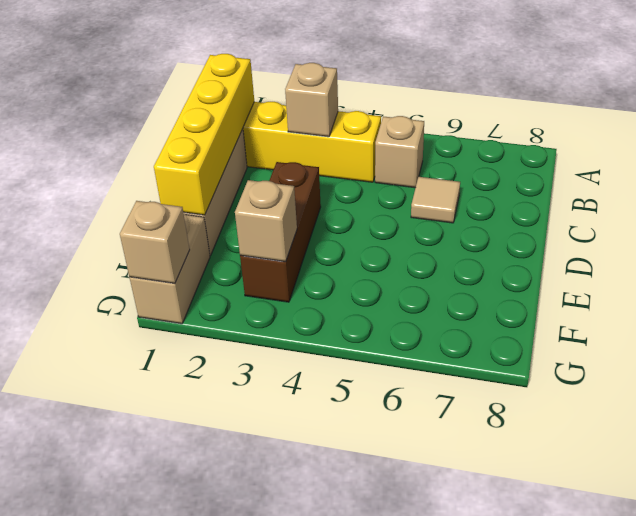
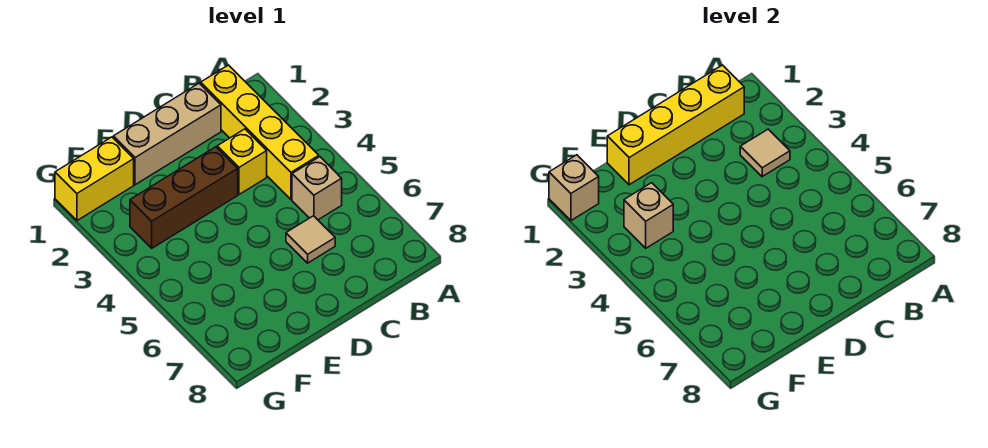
tan 1x1 brick [285,63,338,137] -> tan 1x1 tile [740,129,790,177]
none -> yellow 1x1 brick [217,129,267,195]
tan 1x2 brick [130,215,210,324] -> yellow 1x2 brick [55,137,134,220]

